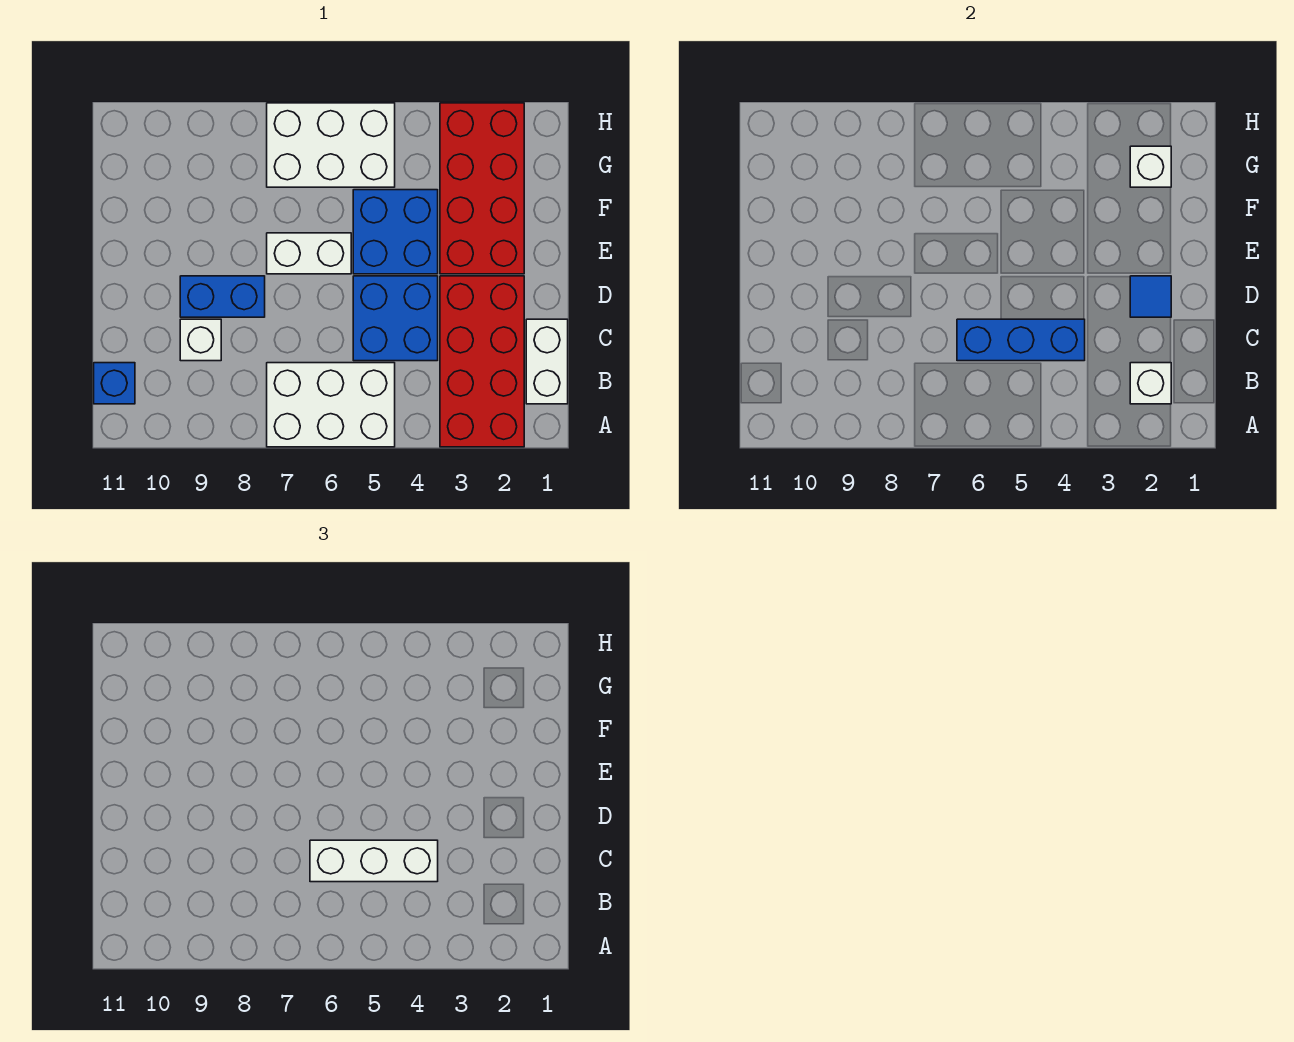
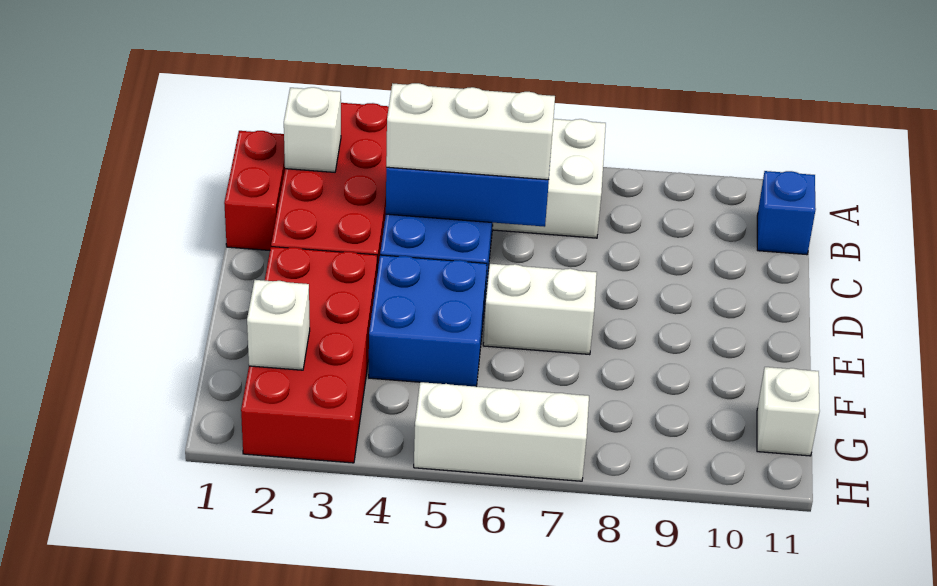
white 1x2 brick [526,319,568,404] -> red 1x2 brick [224,131,285,250]
white 1x1 brick [180,319,221,361] -> white 1x1 brick moved to [757,367,820,456]
blue 1x1 tile [1130,276,1171,317] -> none
blue 1x2 brick [180,276,265,317] -> none
white 2x3 brick [267,103,395,187] -> white 1x3 brick [414,382,589,481]

